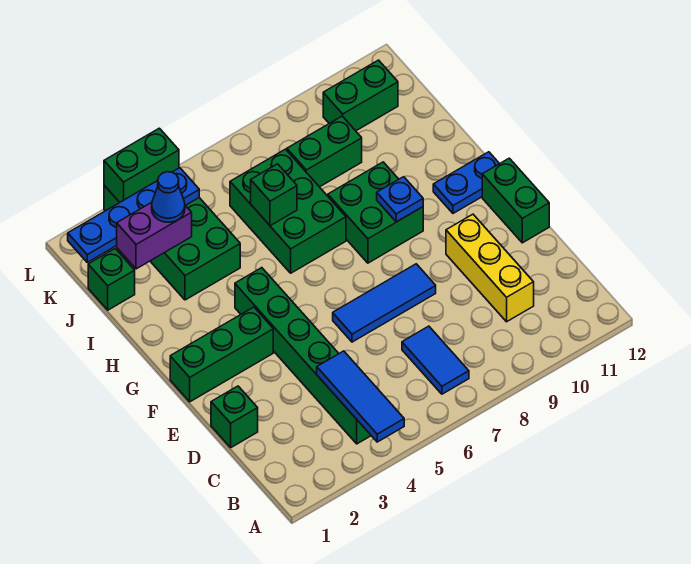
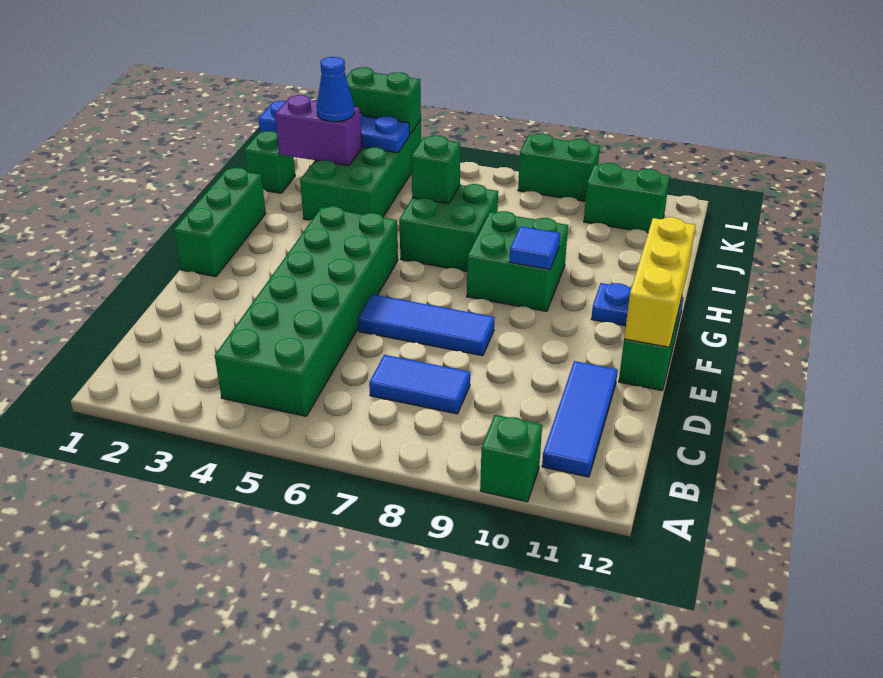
blue 1x3 tile [317,351,404,442] -> blue 1x3 tile moved to [542,361,618,477]
green 1x6 brick [235,268,371,444] -> green 2x6 brick [215,206,398,416]
blue 1x2 tile [402,326,469,394] -> blue 1x2 tile turned to [369,355,470,414]
yellow 1x3 brick [446,214,534,322] -> yellow 1x3 brick moved to [624,217,696,347]
green 1x1 brick [211,386,258,447] -> green 1x1 brick moved to [480,415,542,502]
green 1x3 brick [170,307,273,402] -> green 1x3 brick turned to [174,168,266,277]
blue 1x1 plate [377,177,423,222] -> blue 1x1 tile [510,226,560,269]
green 2x3 brick [230,149,346,273] -> green 2x2 brick [399,184,498,271]
green 1x2 brick [287,116,362,187] -> green 1x2 brick moved to [518,134,600,201]

